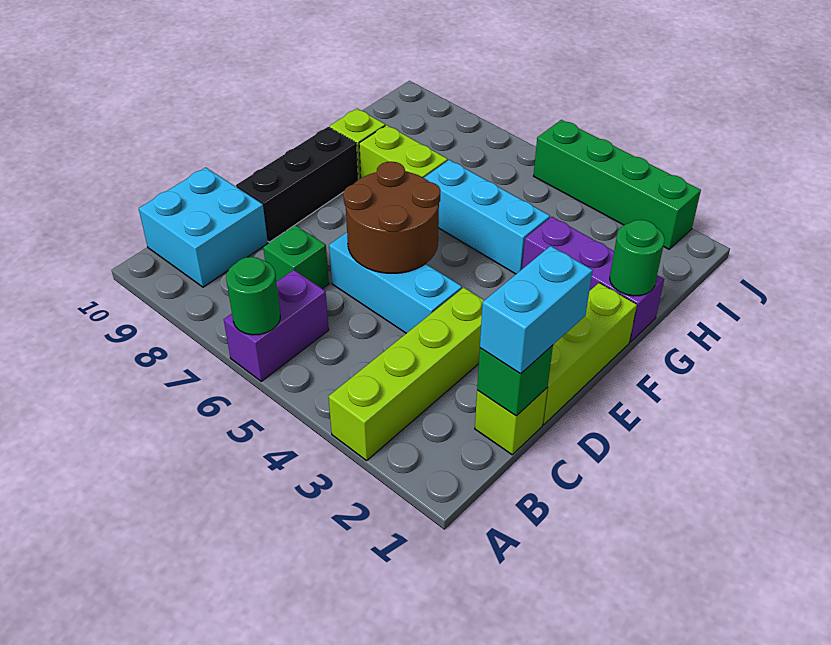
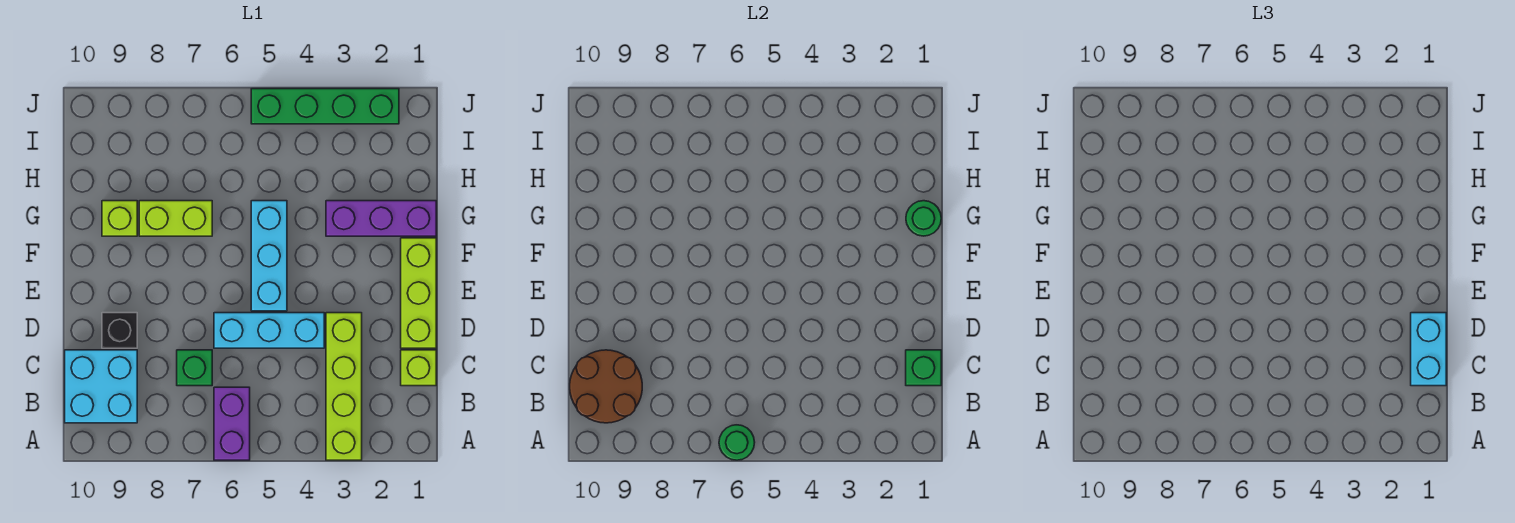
brown 2x2 round brick [343,161,441,273] -> brown 2x2 round brick moved to [570,350,642,423]
black 1x3 brick [236,127,358,242] -> black 1x1 brick [102,313,137,348]
cyan 1x3 brick [424,160,550,274] -> cyan 1x3 brick turned to [251,201,287,311]

